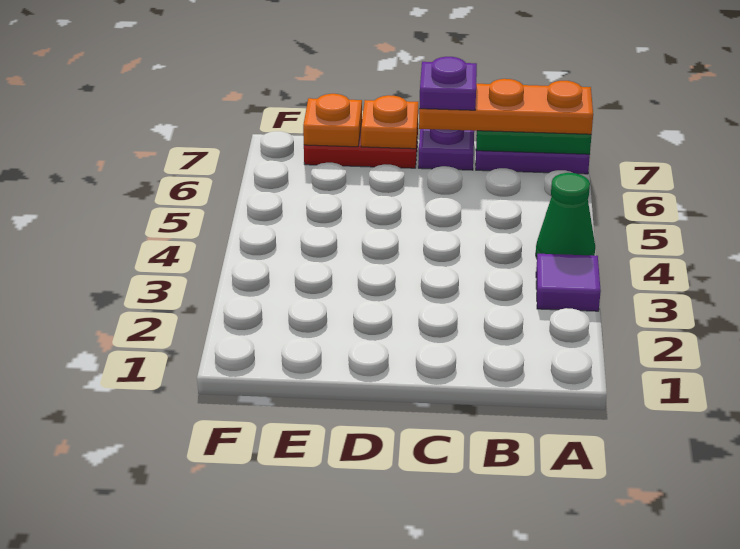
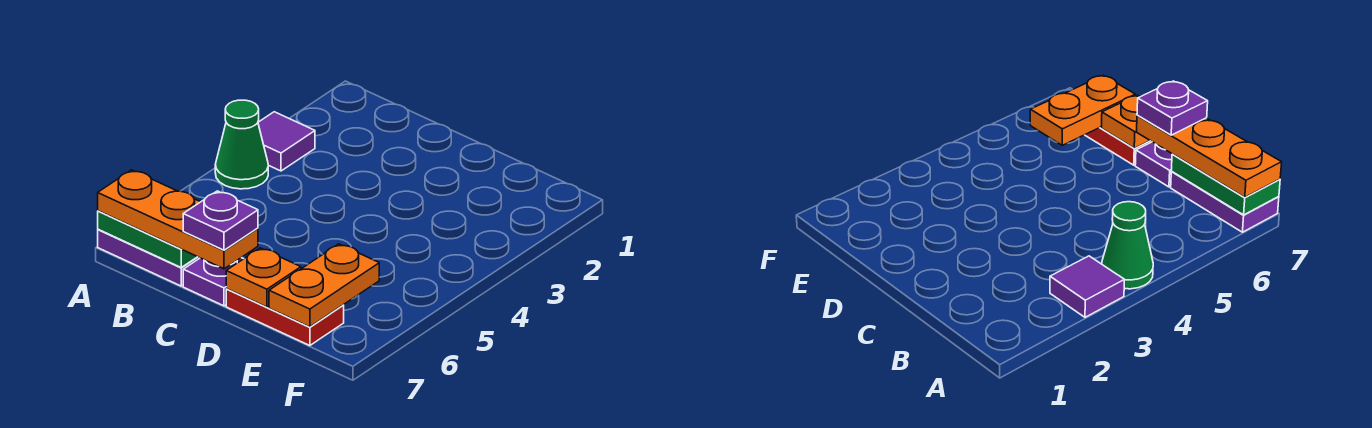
orange 1x1 plate [303,94,362,147] -> orange 1x2 plate [269,244,379,327]

